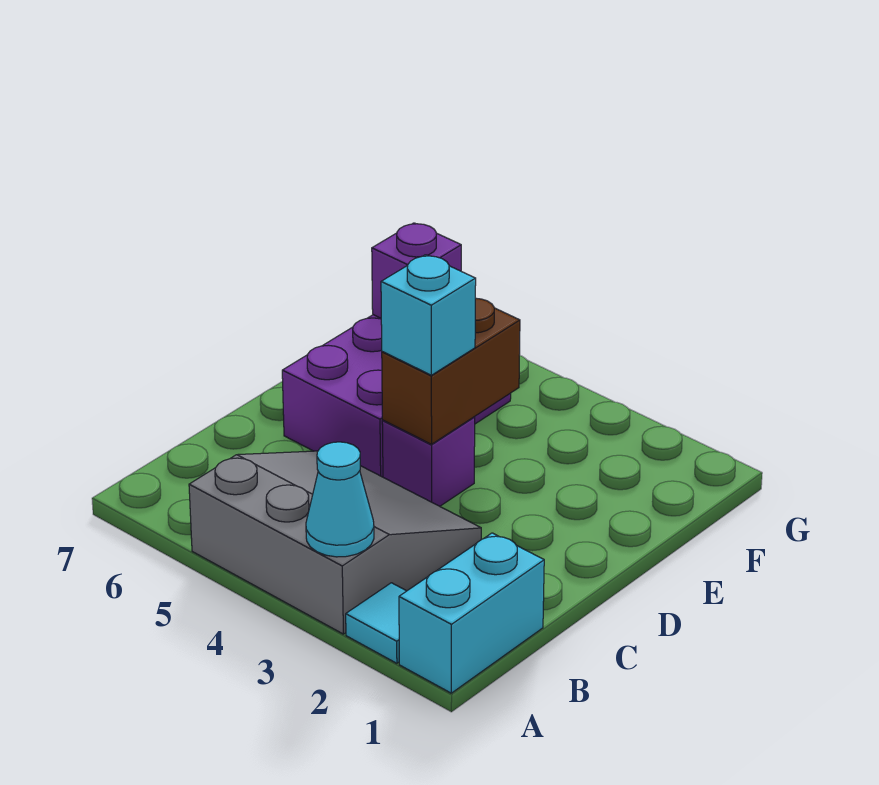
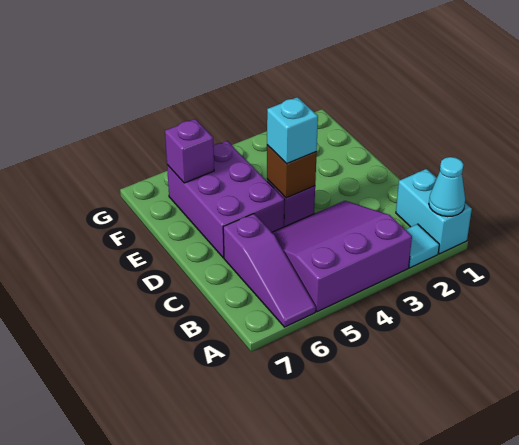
grey 3x3 slope [189,451,481,634] -> purple 3x3 slope [272,201,412,312]
cyan 1x1 cone [306,442,374,557] -> cyan 1x1 cone moved to [429,157,465,217]
none -> purple 1x3 slope [223,214,316,327]
brown 1x2 brick [382,298,520,444] -> brown 1x1 brick [267,145,317,198]

